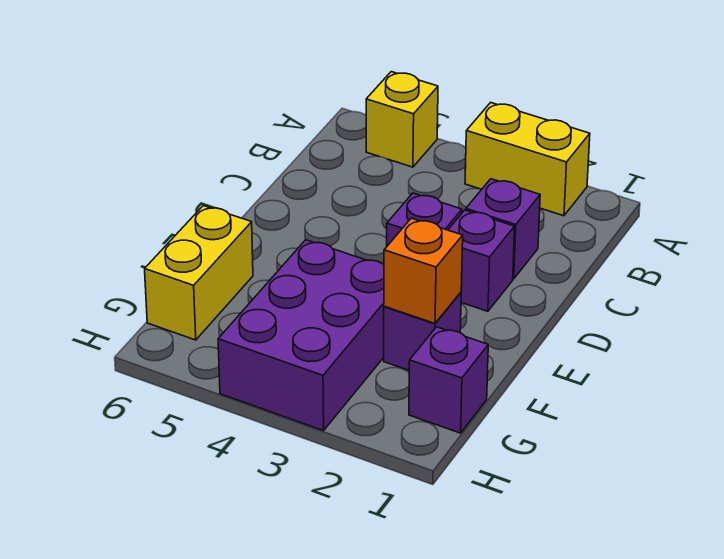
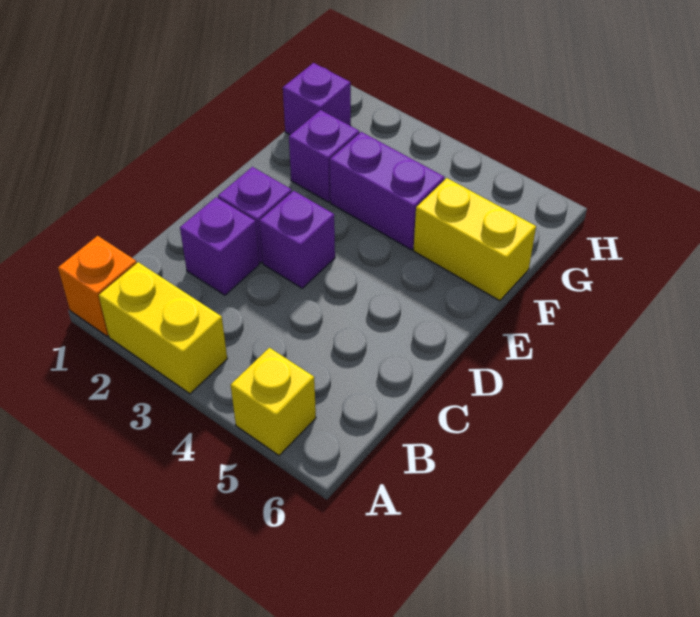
orange 1x1 brick [384,218,463,323] -> orange 1x1 brick moved to [58,236,137,336]
purple 2x3 brick [218,240,384,431] -> purple 1x2 brick [330,132,445,250]
yellow 1x2 brick [145,206,253,340] -> yellow 1x2 brick turned to [413,178,536,301]

